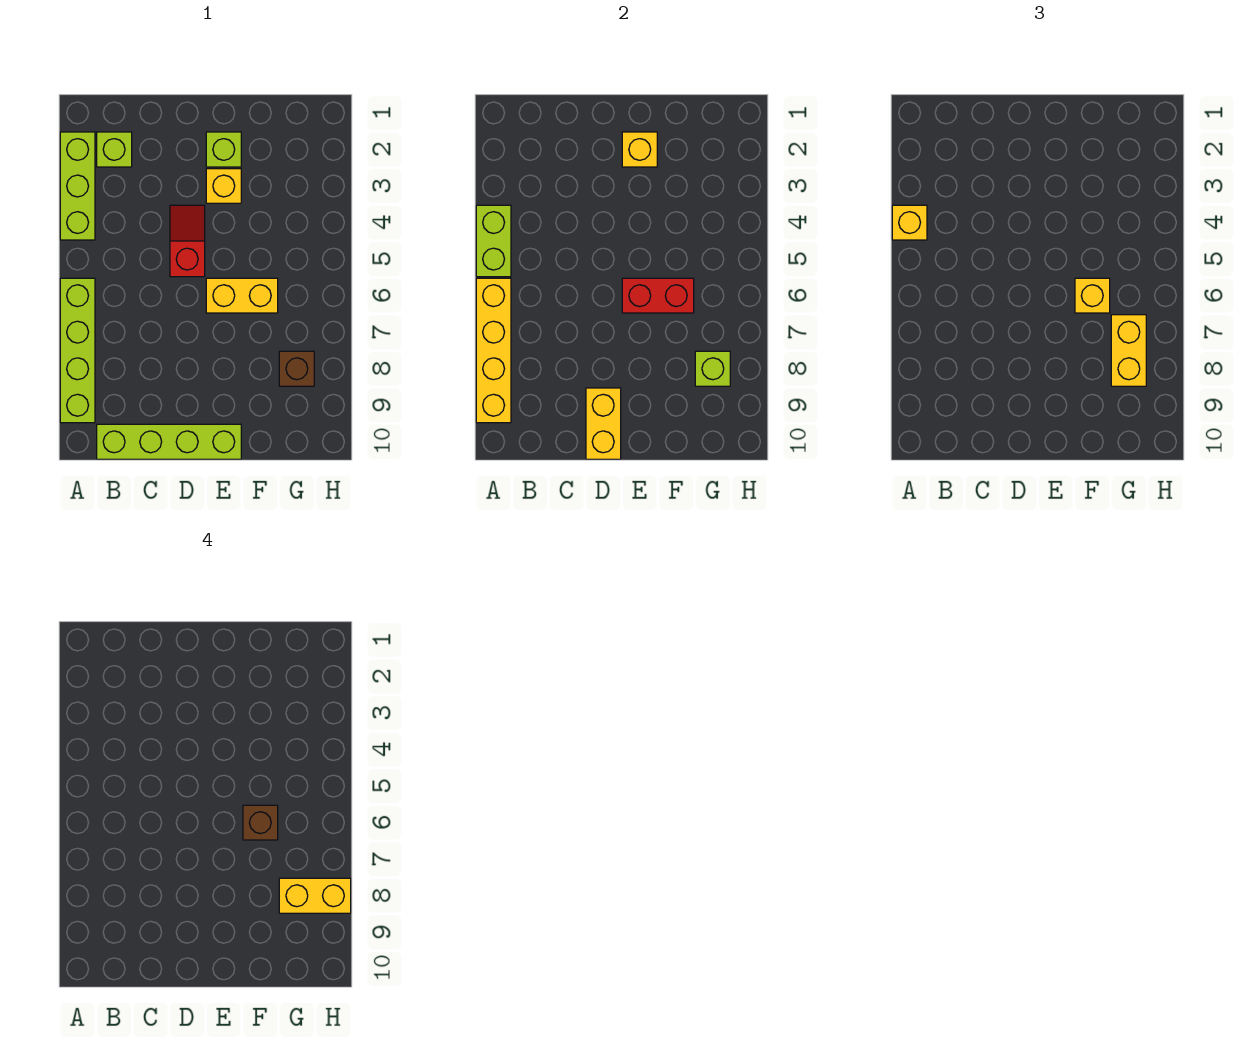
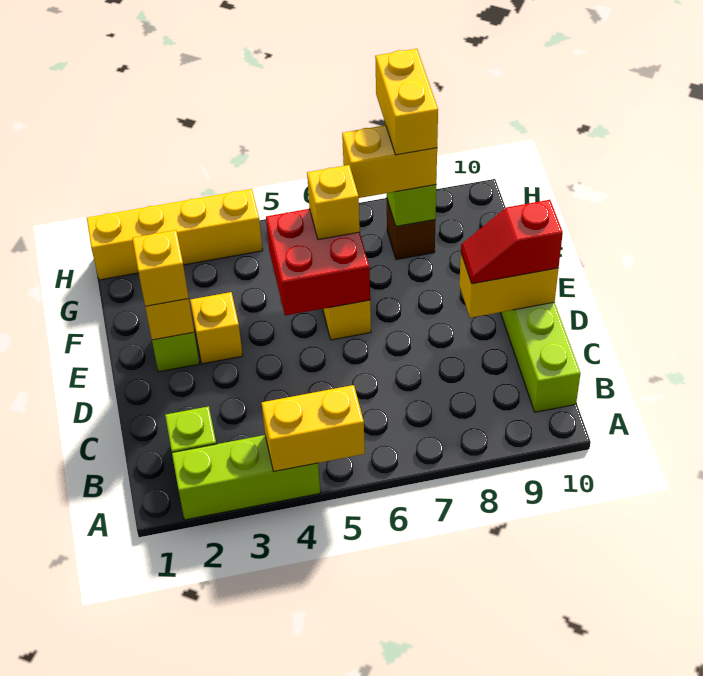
lime 1x2 brick [476,205,511,277] -> yellow 1x2 brick [262,385,365,471]
yellow 1x1 brick [892,205,927,240] -> yellow 1x1 brick moved to [132,230,189,307]
lime 1x4 brick [60,278,95,423] -> none
yellow 1x4 brick [476,278,511,423] -> yellow 1x4 brick moved to [87,189,263,280]
red 1x2 slope [170,205,205,277] -> red 1x2 slope moved to [461,200,563,284]
red 1x2 brick [622,278,694,313] -> red 2x2 brick [266,209,370,316]
brown 1x1 brick [243,805,278,840] -> none

